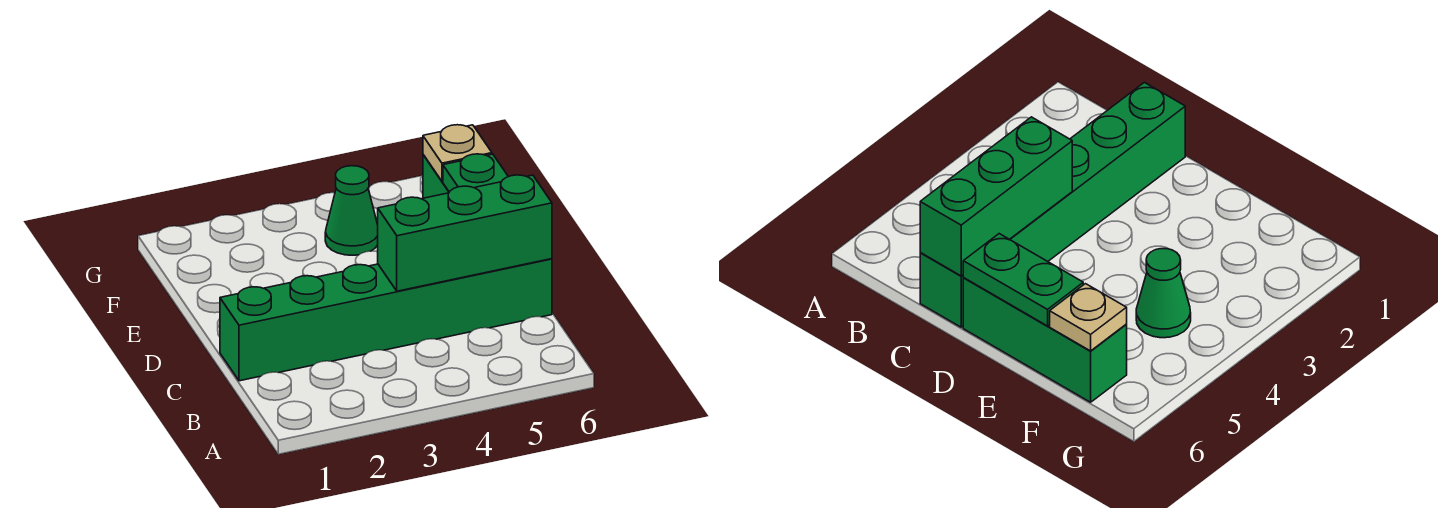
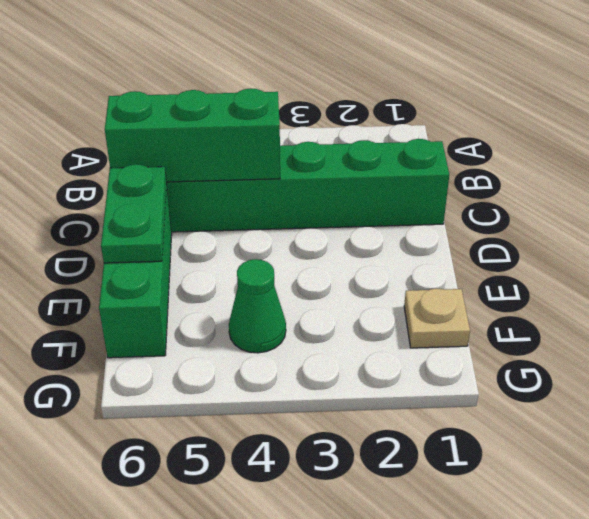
tan 1x1 plate [423,125,492,181] -> tan 1x1 plate moved to [404,288,470,348]

